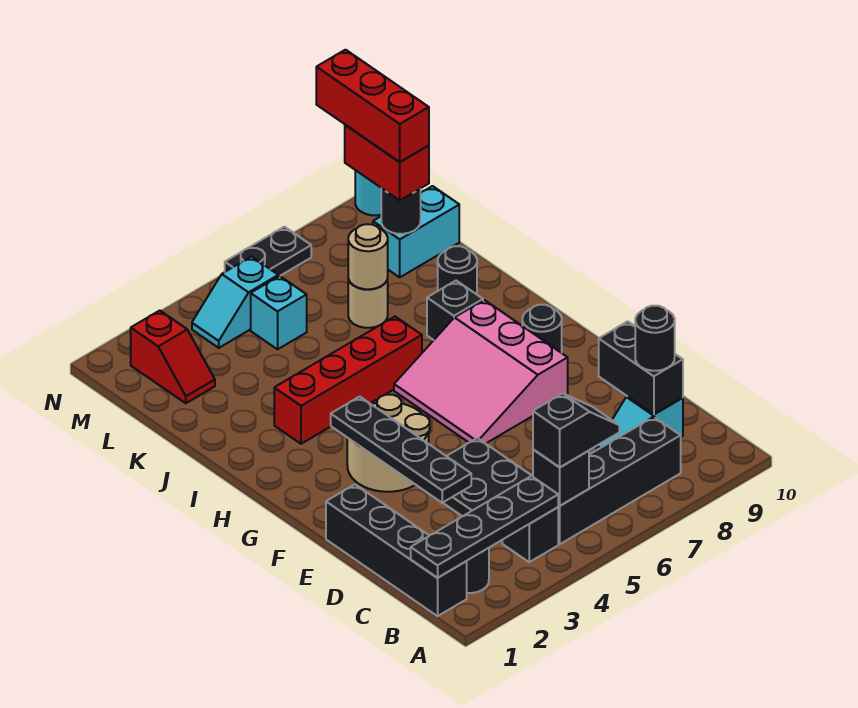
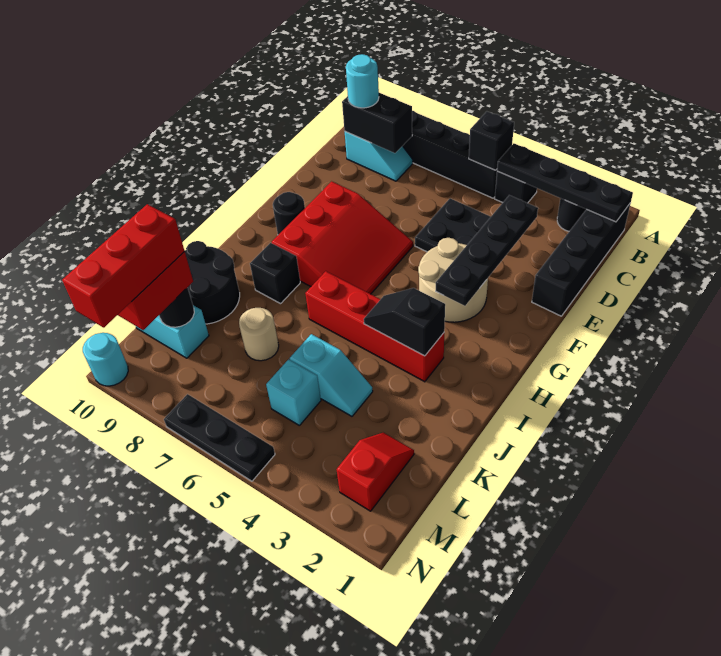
black 1x2 slope [533,393,619,467] -> black 1x2 slope moved to [364,288,445,356]
black 1x2 brick [599,321,683,414] -> black 1x2 brick turned to [342,93,412,153]
black 1x1 round brick [635,306,675,371] -> cyan 1x1 round brick [346,54,379,108]
pink 3x3 slope [394,300,568,444] -> red 3x3 slope [272,181,413,294]
black 1x1 round brick [438,246,477,294] -> black 2x2 round brick [184,241,240,324]
tan 1x1 round brick [348,224,388,289] -> none
cyan 1x2 slope [192,257,278,348] -> cyan 1x2 slope moved to [290,334,373,416]
black 1x2 plate [225,227,311,276] -> black 1x3 plate [164,394,275,481]

